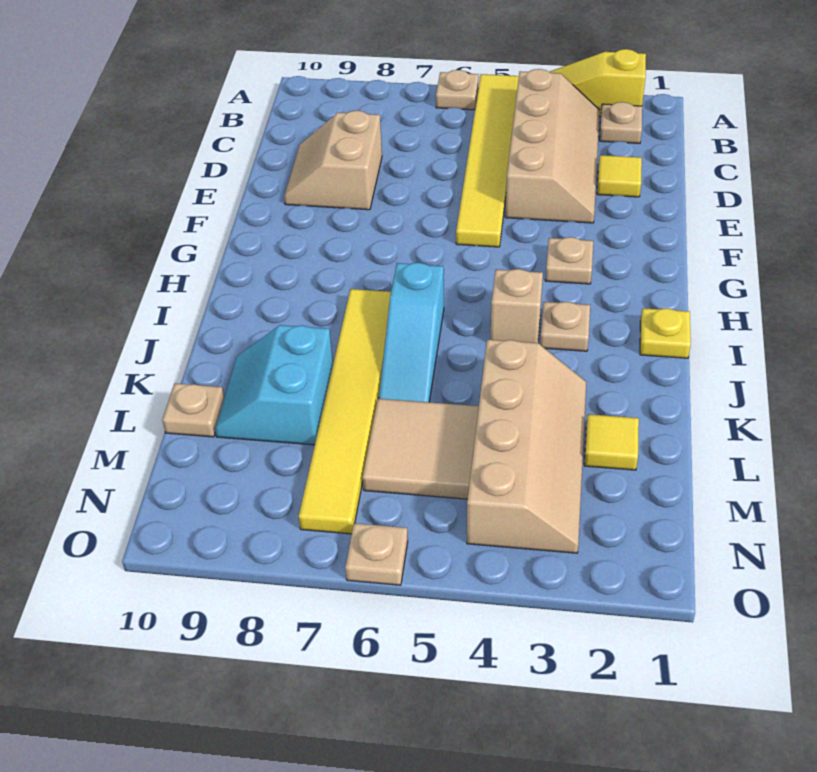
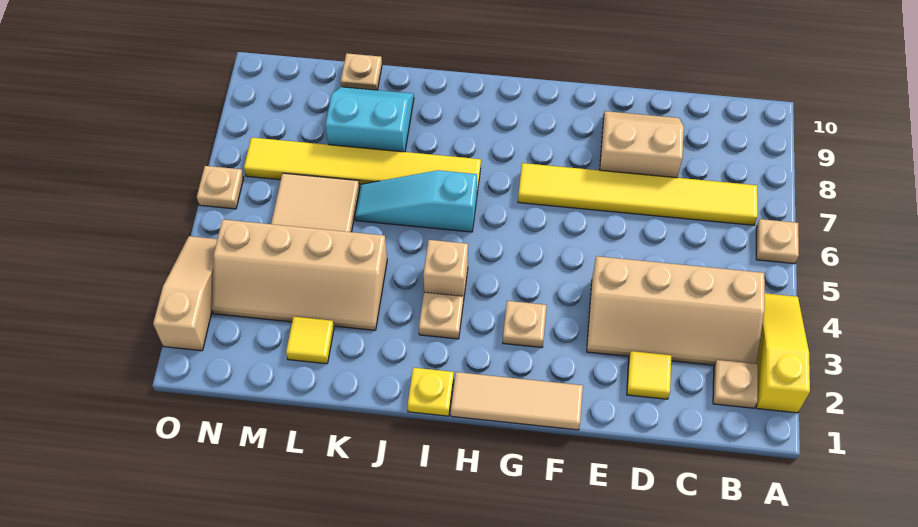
yellow 1x6 tile [456,74,519,247] -> yellow 1x6 tile moved to [518,163,758,225]
none -> tan 1x3 tile [451,372,583,430]
none -> tan 1x3 slope [153,236,217,351]

